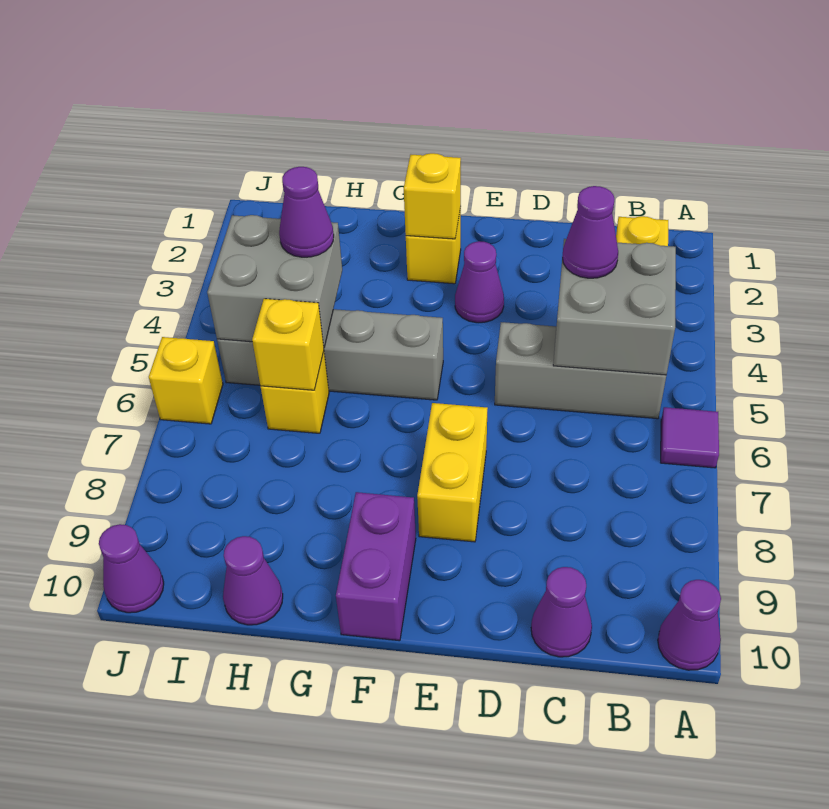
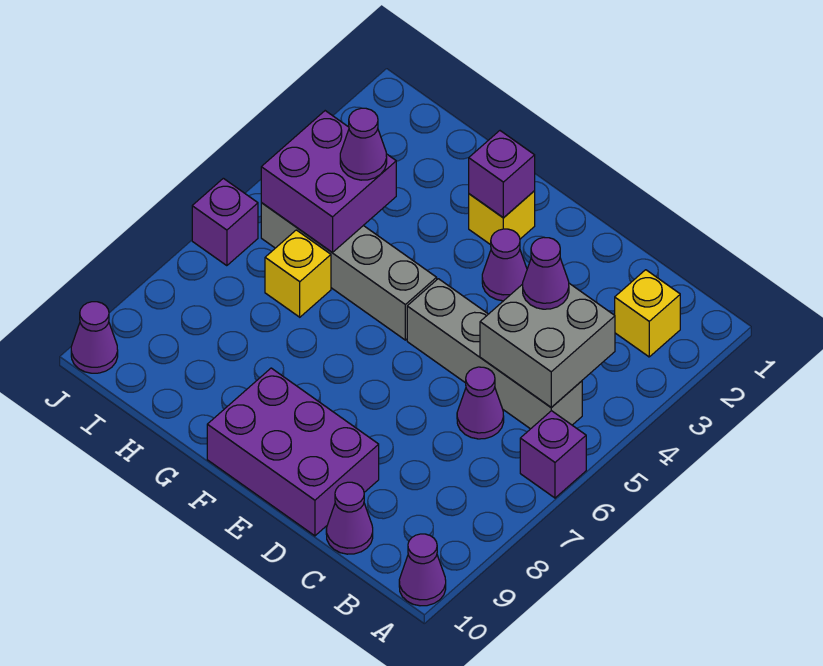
purple 1x1 tile [661,407,719,468] -> purple 1x1 brick [520,411,586,498]
grey 1x3 brick [495,322,666,419] -> grey 1x4 brick [407,279,582,429]
yellow 1x2 brick [417,403,488,542] -> none
yellow 1x1 brick [404,153,461,239] -> purple 1x1 brick [469,131,535,218]
purple 1x2 brick [336,492,416,641] -> purple 2x3 brick [207,368,379,536]
grey 2x2 brick [207,215,342,347] -> purple 2x2 brick [261,111,396,252]
yellow 1x1 brick [252,299,324,390] -> none
purple 1x1 cone [223,536,283,625] -> purple 1x1 cone moved to [457,367,504,439]
yellow 1x1 brick [149,337,223,424] -> purple 1x1 brick [192,178,258,266]

